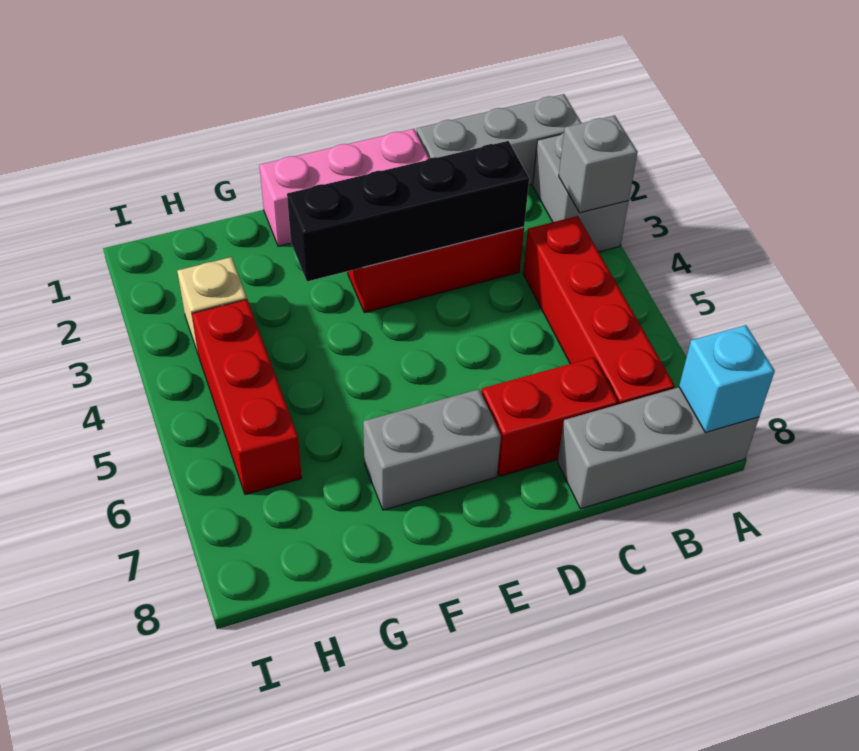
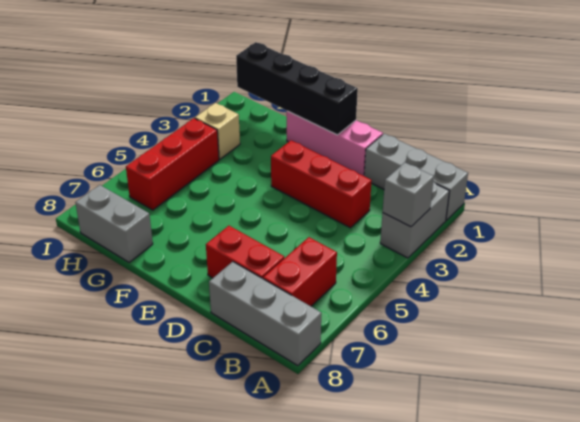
cyan 1x1 brick [679,325,775,433] -> none
red 1x4 brick [523,216,675,405] -> red 1x2 brick [263,237,337,306]
black 1x4 brick [287,141,529,281] -> black 1x4 brick moved to [236,42,358,135]
grey 1x2 brick [363,389,501,510] -> grey 1x2 brick moved to [75,185,153,263]

